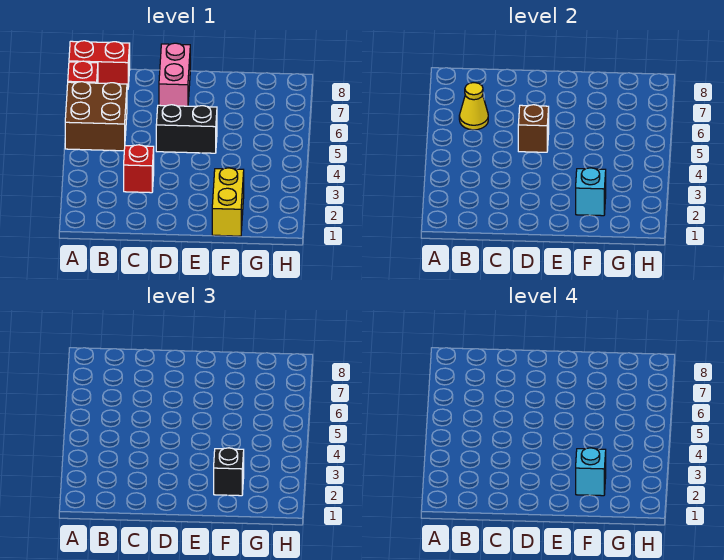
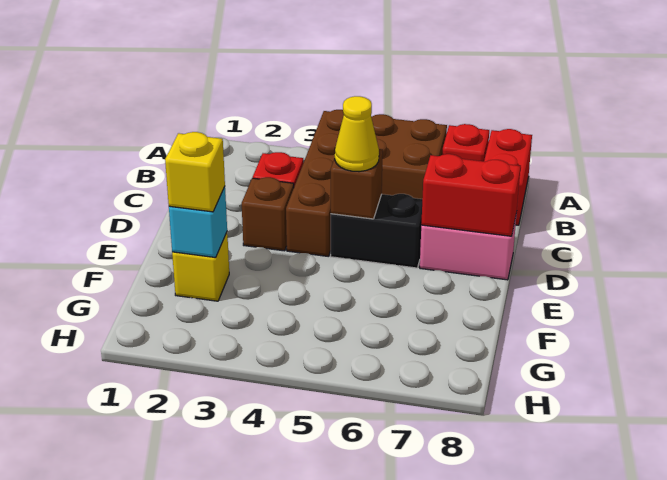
none -> brown 1x4 brick [286,110,344,256]
yellow 1x1 cone [459,83,488,130] -> yellow 1x1 cone moved to [335,96,379,172]
none -> brown 1x1 brick [242,177,294,251]
black 1x2 brick [156,105,217,153] -> black 1x2 brick turned to [331,194,422,268]
none -> red 1x2 brick [421,154,521,236]
yellow 1x2 brick [212,168,244,236] -> yellow 1x1 brick [172,233,229,301]
black 1x1 brick [214,448,244,496] -> yellow 1x1 brick [165,132,225,212]
cyan 1x1 brick [576,448,606,496] -> none

